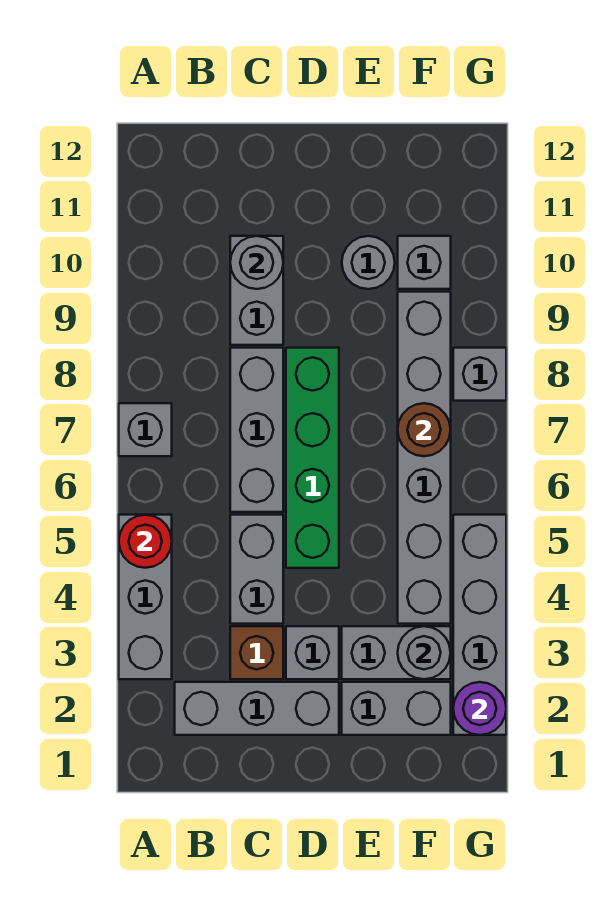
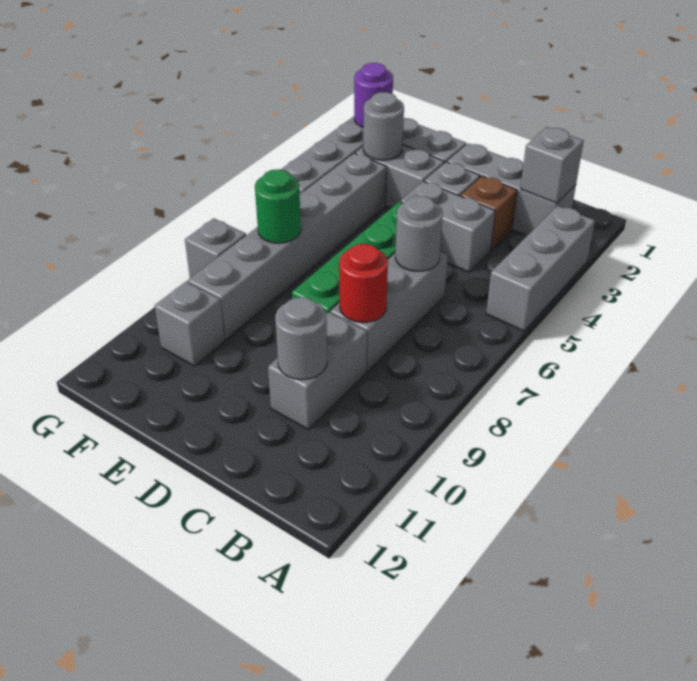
red 1x1 round brick [119,515,172,568] -> red 1x1 round brick moved to [339,244,388,323]
grey 1x1 brick [119,403,172,456] -> grey 1x1 brick moved to [520,127,584,203]
grey 1x2 brick [230,515,283,624] -> grey 1x2 brick turned to [400,181,495,272]
grey 1x1 round brick [342,236,395,289] -> grey 1x1 round brick moved to [395,196,443,271]
brown 1x1 round brick [398,403,451,456] -> green 1x1 round brick [255,169,301,243]

